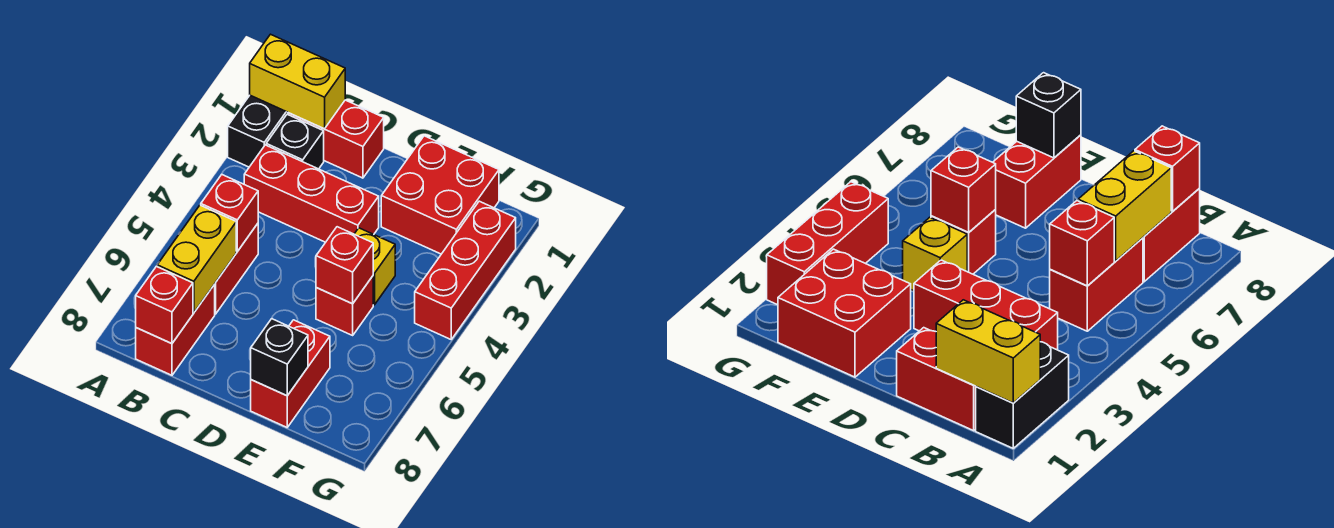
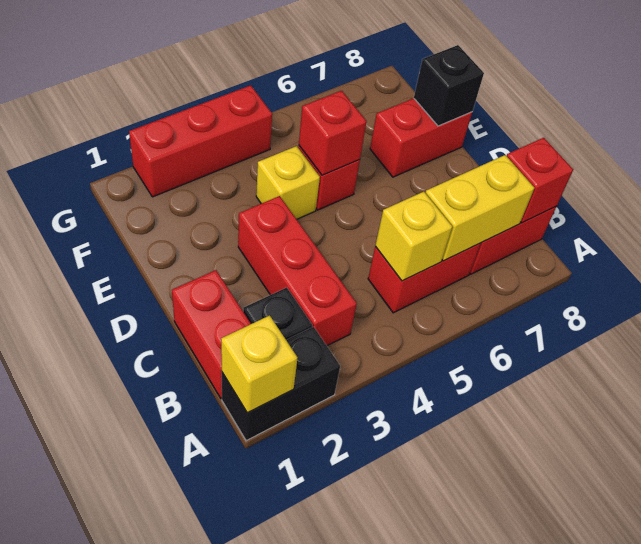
yellow 1x2 brick [250,34,345,129] -> yellow 1x1 brick [221,315,297,413]
red 1x1 brick [201,175,258,251] -> yellow 1x1 brick [375,192,452,281]
red 2x2 brick [381,136,499,254] -> none

